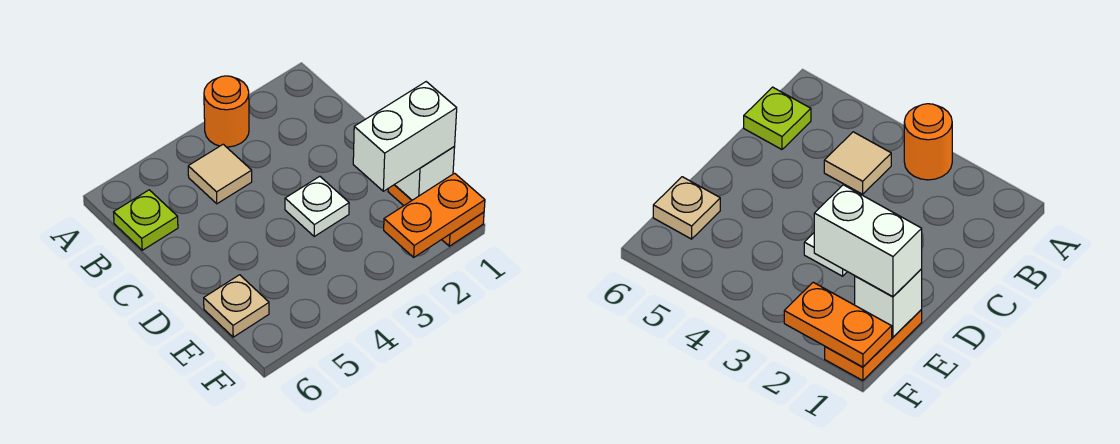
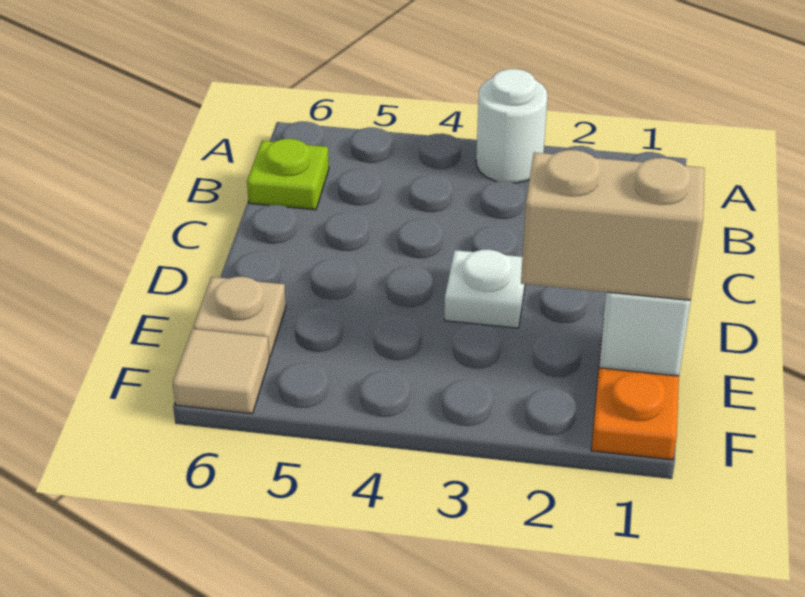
orange 1x1 round brick [204,76,249,147] -> white 1x1 round brick [476,69,547,183]
tan 1x1 tile [188,144,252,204] -> tan 1x1 tile moved to [172,329,269,414]
white 1x2 brick [353,82,457,191] -> tan 1x2 brick [521,150,704,300]
orange 1x2 plate [384,173,485,257] -> none

